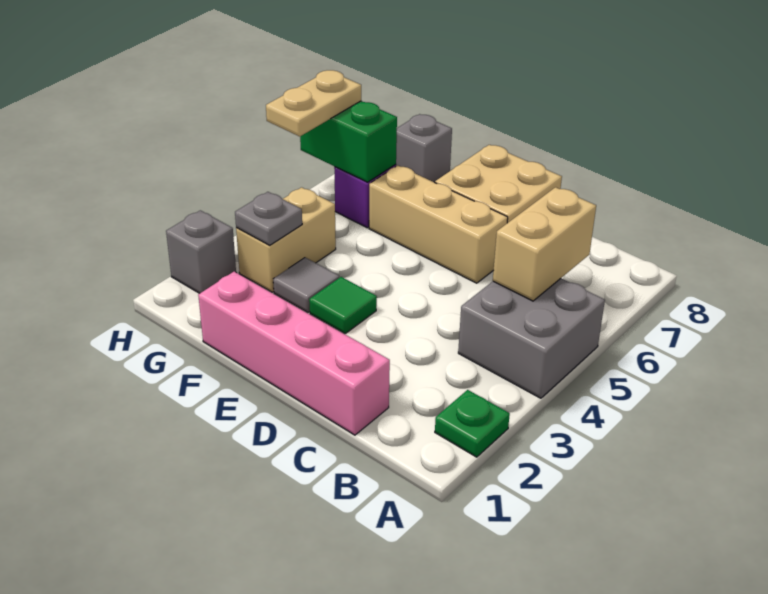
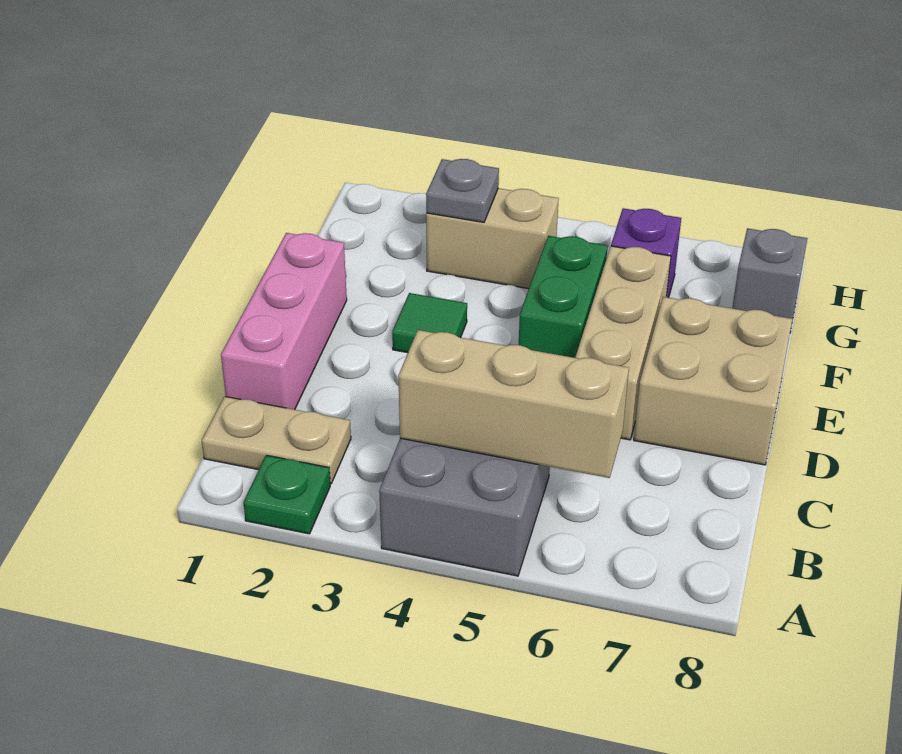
tan 1x2 brick [493,187,596,301] -> tan 1x3 brick [398,330,629,478]
pink 1x4 brick [198,272,390,435] -> pink 1x3 brick [221,233,347,410]
grey 1x1 tile [273,257,339,313] -> none
green 1x2 brick [300,101,397,182] -> green 1x2 brick moved to [519,236,608,358]
grey 1x1 brick [166,210,236,293] -> none
tan 1x2 plate [266,70,361,136] -> tan 1x2 plate moved to [202,396,351,484]

